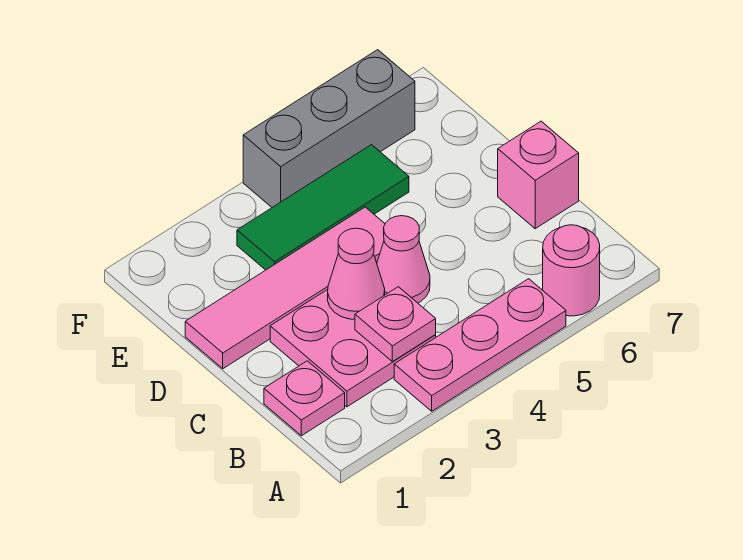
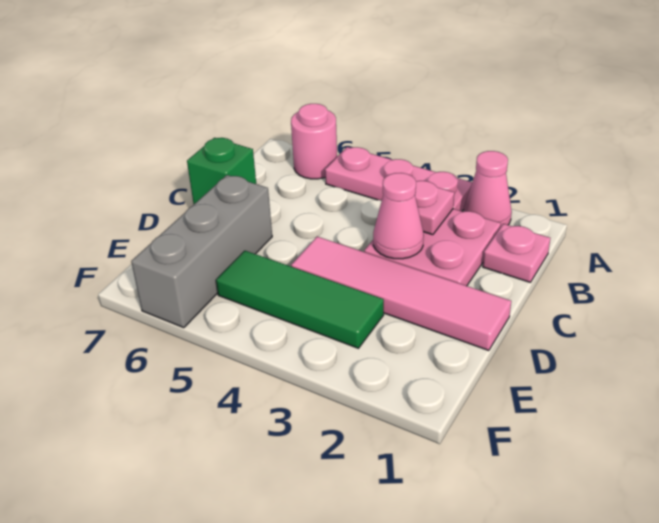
pink 1x1 cone [377,216,430,303] -> pink 1x1 cone moved to [463,151,512,226]
pink 1x1 brick [498,121,579,229] -> green 1x1 brick [187,138,256,204]
grey 1x3 brick [243,50,415,207] -> grey 1x3 brick turned to [131,175,272,328]

